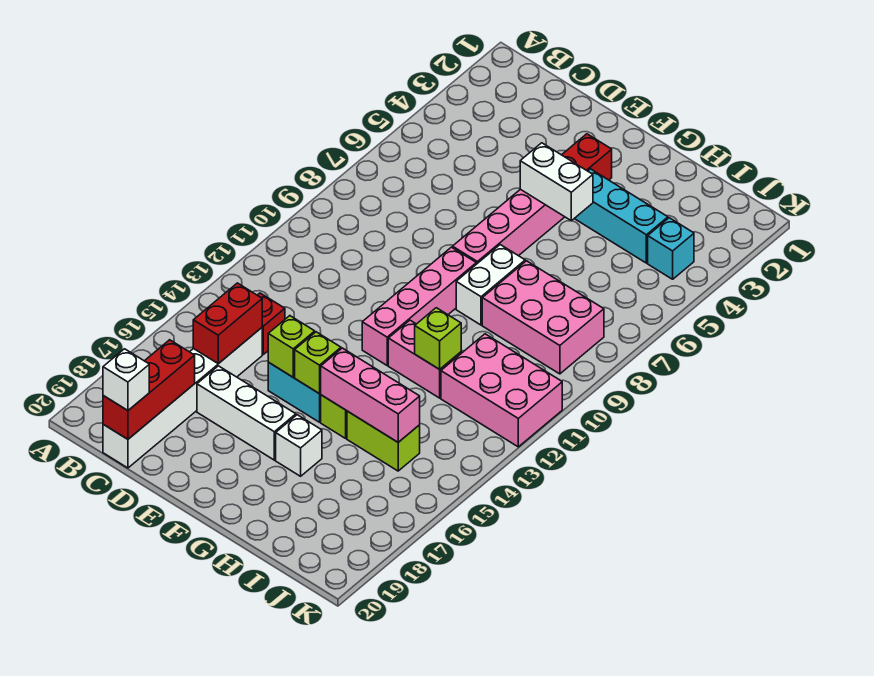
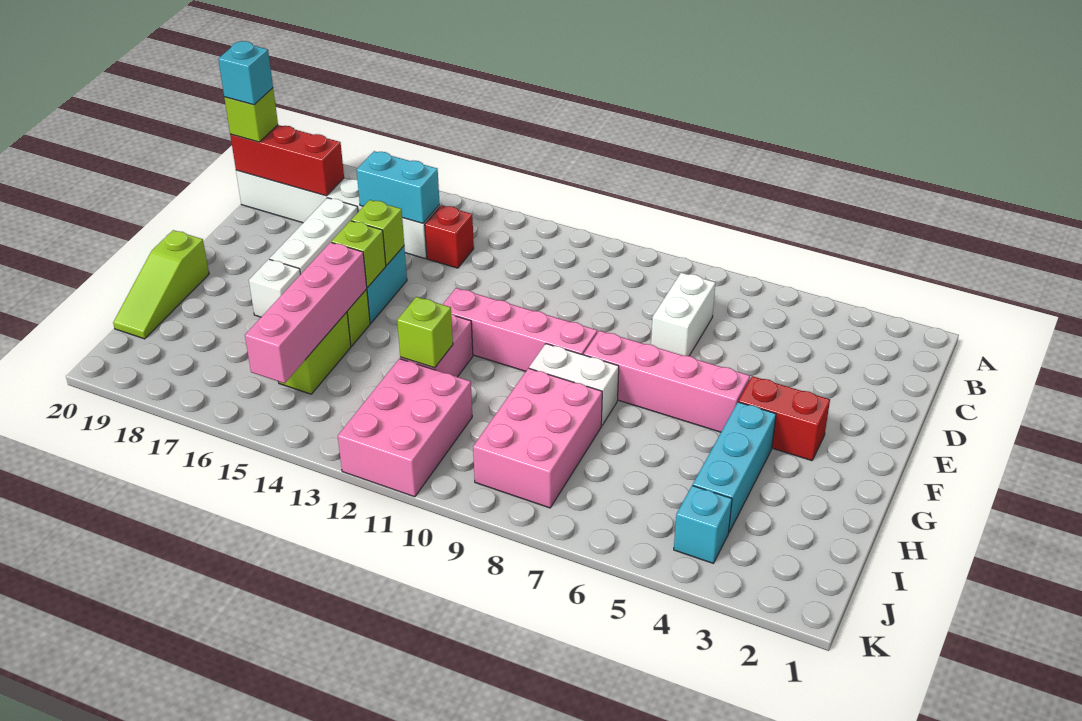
red 1x2 brick [193,283,262,364] -> cyan 1x2 brick [357,151,440,223]
white 1x1 brick [103,349,149,410] -> lime 1x1 brick [224,88,278,142]
none -> cyan 1x1 brick [218,41,273,105]
white 1x2 brick [520,143,593,221] -> white 1x2 brick moved to [651,273,715,356]
pink 1x3 brick [321,348,420,442] -> pink 1x4 brick [245,242,367,383]
none -> lime 1x3 slope [113,230,209,339]

